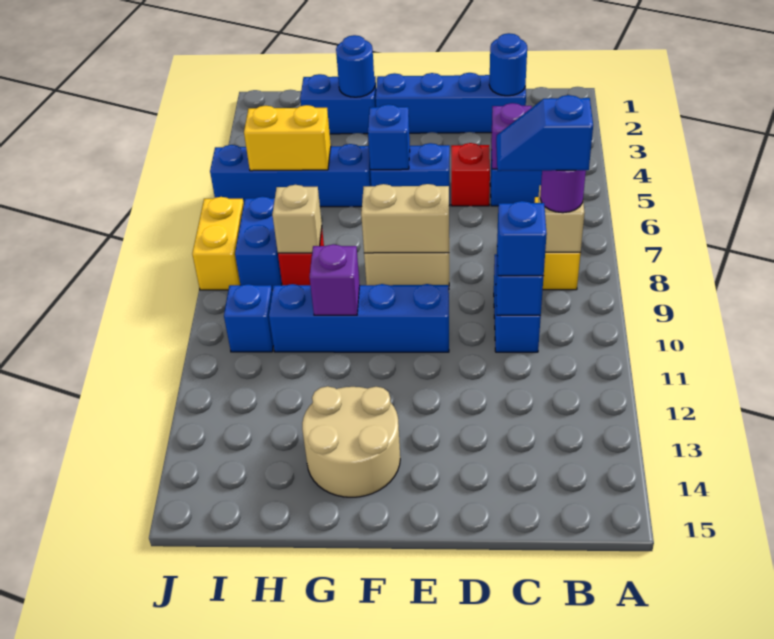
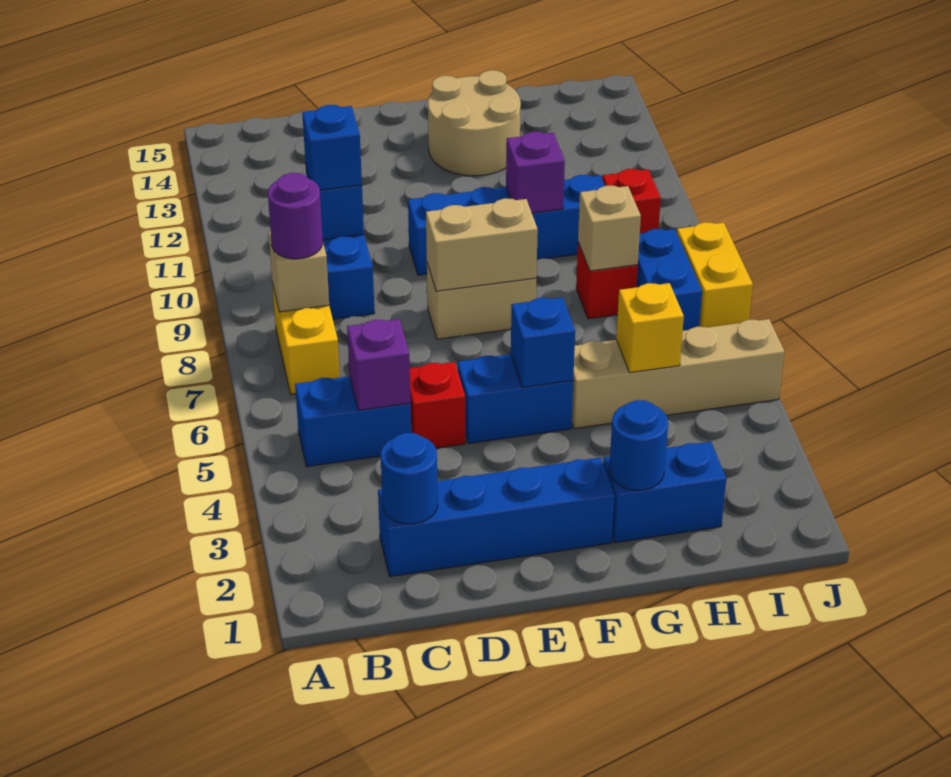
blue 1x2 slope [496,95,593,171] -> none
blue 1x4 brick [210,144,371,207] -> tan 1x4 brick [572,319,785,429]
yellow 1x2 brick [244,105,331,171] -> yellow 1x1 brick [616,283,684,373]
blue 1x1 brick [224,284,273,352] -> red 1x1 brick [603,169,661,233]

